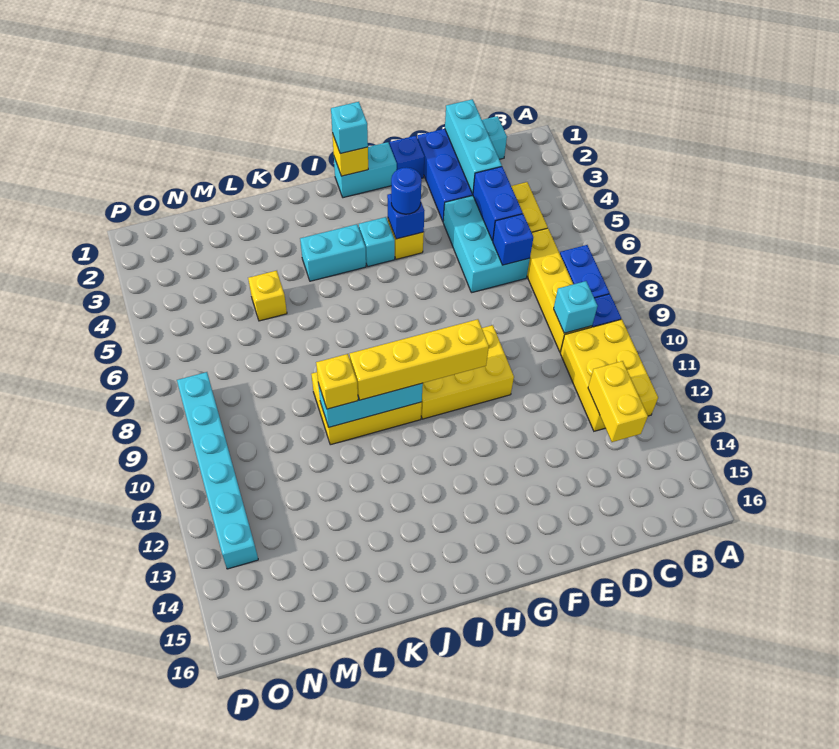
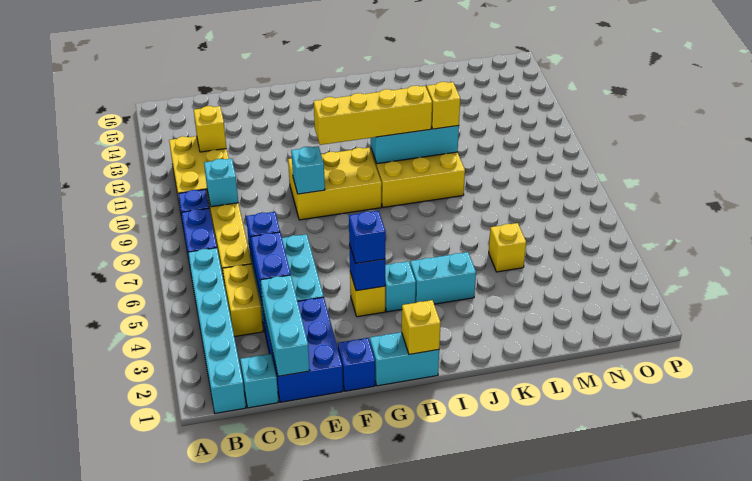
yellow 1x2 brick [588,361,648,442] -> yellow 1x1 brick [194,106,226,152]
blue 1x1 round brick [391,167,422,214] -> blue 1x1 brick [349,211,386,263]
cyan 1x1 brick [331,102,368,154] -> cyan 1x1 brick moved to [291,146,325,194]
cyan 1x6 brick [177,372,258,569] -> cyan 1x6 brick moved to [188,248,246,413]

